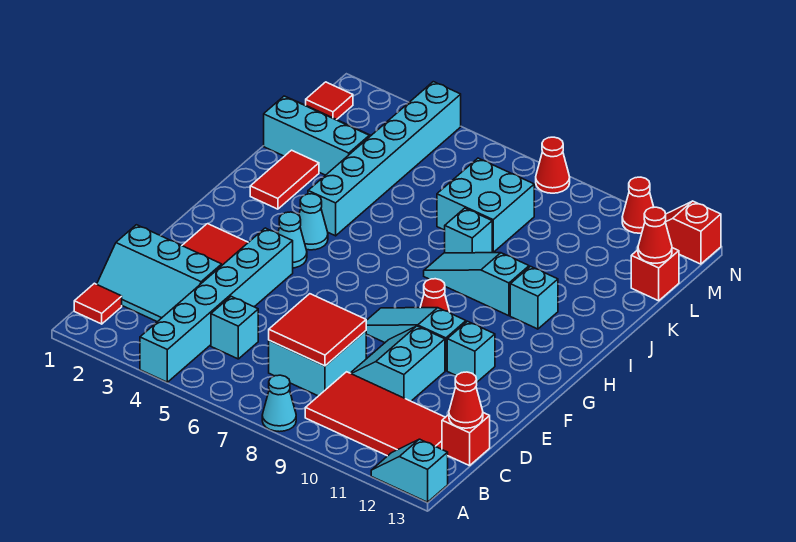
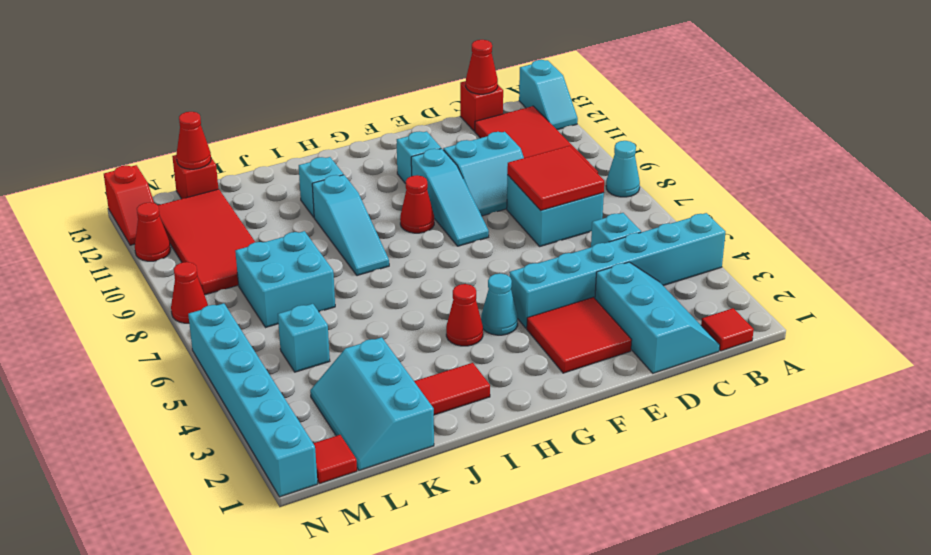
cyan 1x1 cone [299,194,328,250] -> red 1x1 cone [446,284,483,346]
cyan 1x6 brick [308,82,461,236] -> cyan 1x6 brick turned to [188,303,318,497]
cyan 1x1 brick [445,208,492,253] -> cyan 1x1 brick moved to [278,304,330,372]
none -> red 2x4 tile [158,189,255,295]

